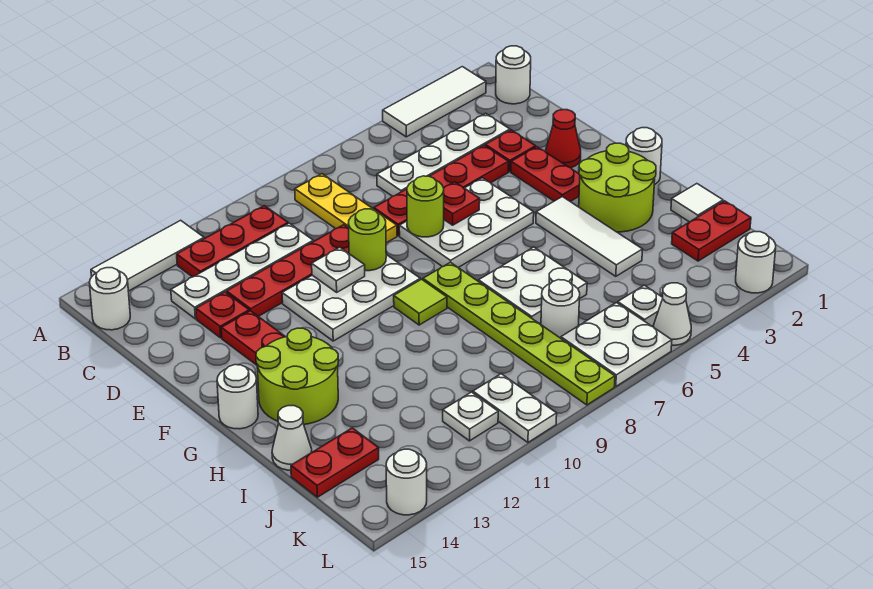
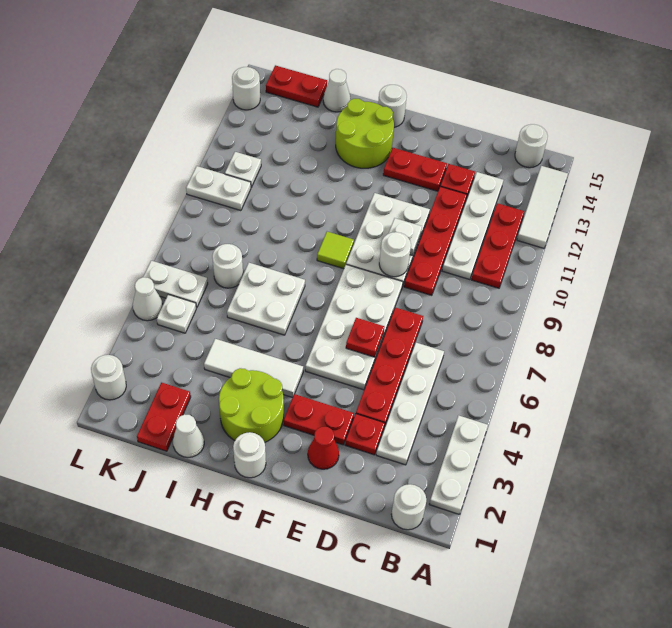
white 1x3 tile [383,67,486,137] -> white 1x3 plate [429,415,488,514]
yellow 1x3 plate [295,174,397,243] -> none
white 2x3 plate [399,178,534,268] -> white 2x4 plate [305,265,403,390]
lime 1x1 round brick [407,176,444,237] -> none
lime 1x1 round brick [348,209,386,271] -> white 1x1 round brick [379,232,411,277]
lime 1x6 plate [423,262,615,405] -> none
white 1x1 tile [671,184,723,222] -> white 1x1 cone [173,414,204,457]
red 1x2 plate [291,428,379,497] -> red 1x2 plate turned to [266,65,327,107]
white 2x2 plate [561,303,672,387] -> white 1x2 plate [143,261,208,308]

